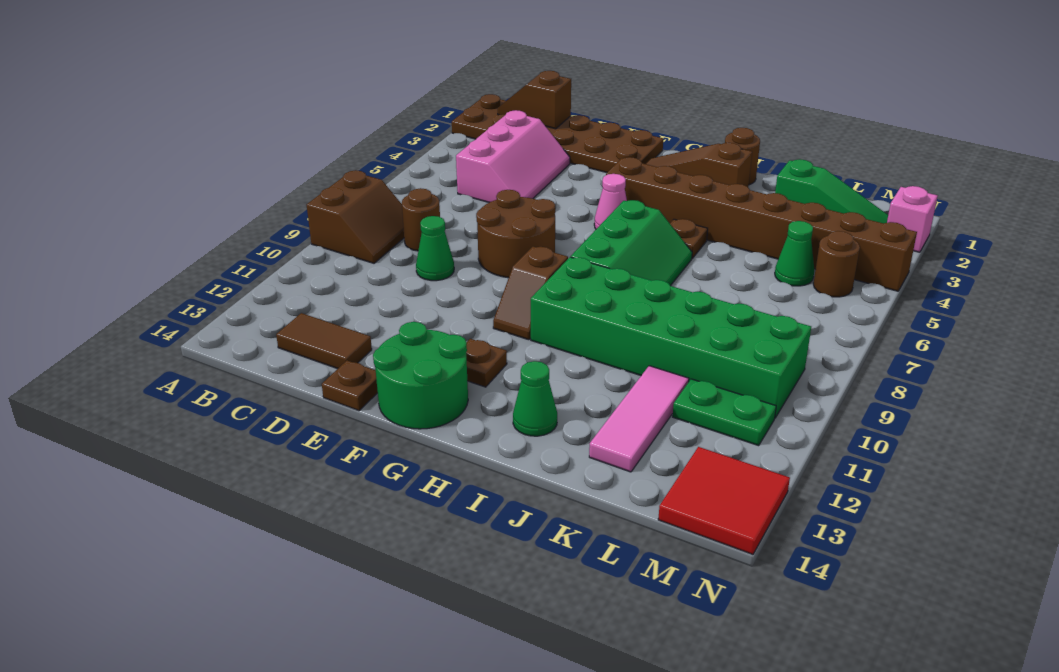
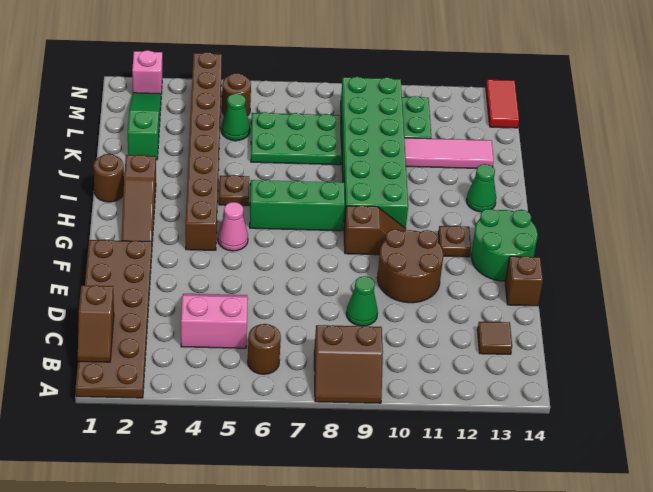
brown 2x2 slope [306,170,404,263] -> brown 2x2 slope turned to [314,325,383,403]
pink 2x3 slope [456,110,570,203] -> pink 2x2 slope [181,294,248,348]
brown 1x1 round brick [402,188,440,251] -> brown 1x1 round brick moved to [248,324,281,374]
brown 1x2 tile [276,313,372,369] -> brown 1x1 tile [477,322,512,354]
brown 2x2 round brick [476,190,555,278] -> brown 2x2 round brick moved to [377,229,443,303]
brown 1x1 plate [322,361,378,411] -> brown 1x1 brick [505,256,543,306]
none -> green 2x3 plate [251,112,341,165]
red 2x2 tile [658,447,790,554] -> red 1x2 tile [486,80,519,128]

